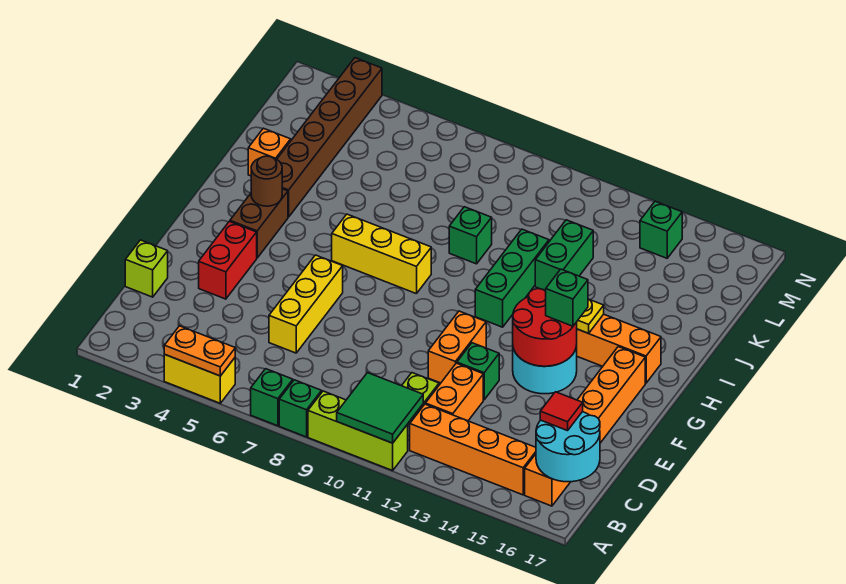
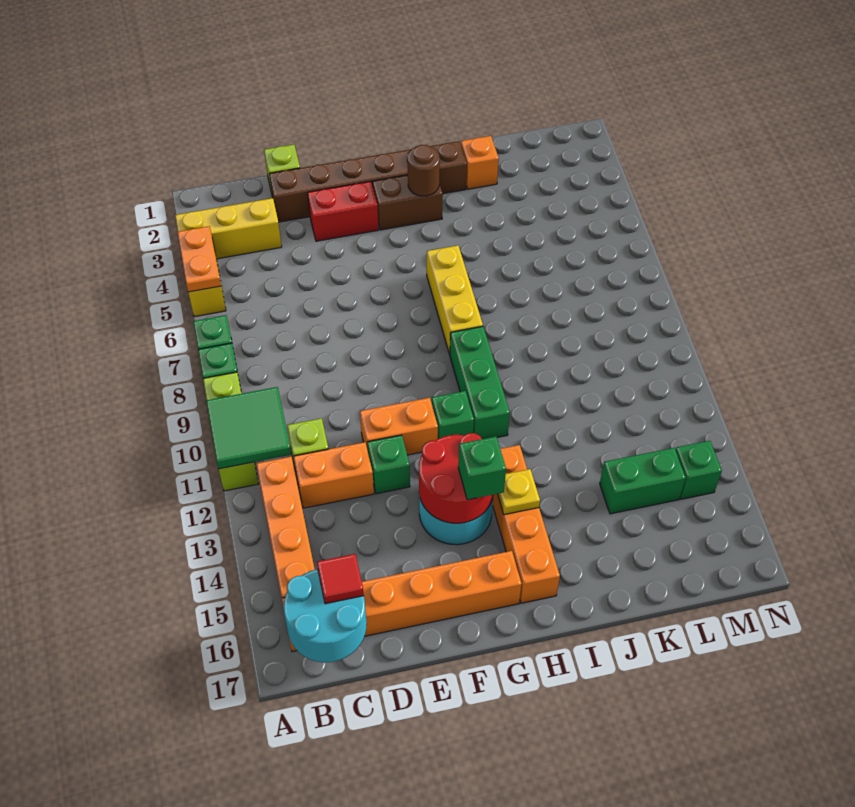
yellow 1x3 brick [269,255,343,353] -> yellow 1x3 brick moved to [175,198,282,259]
green 1x3 brick [475,229,549,327] -> green 1x3 brick turned to [450,326,510,439]
brown 1x6 brick [277,58,382,217] -> brown 1x6 brick moved to [269,141,467,222]
green 1x1 brick [449,207,492,264] -> green 1x1 brick moved to [432,391,474,439]
green 1x2 brick [535,220,593,291] -> green 1x2 brick moved to [600,448,686,514]

